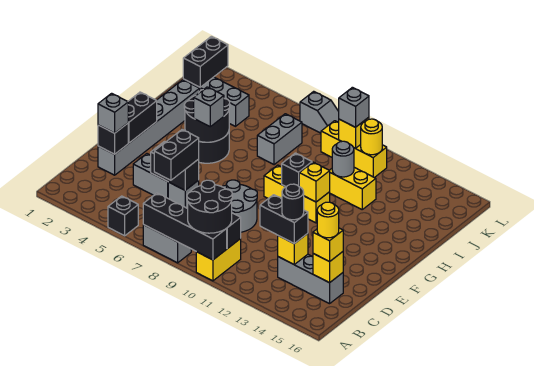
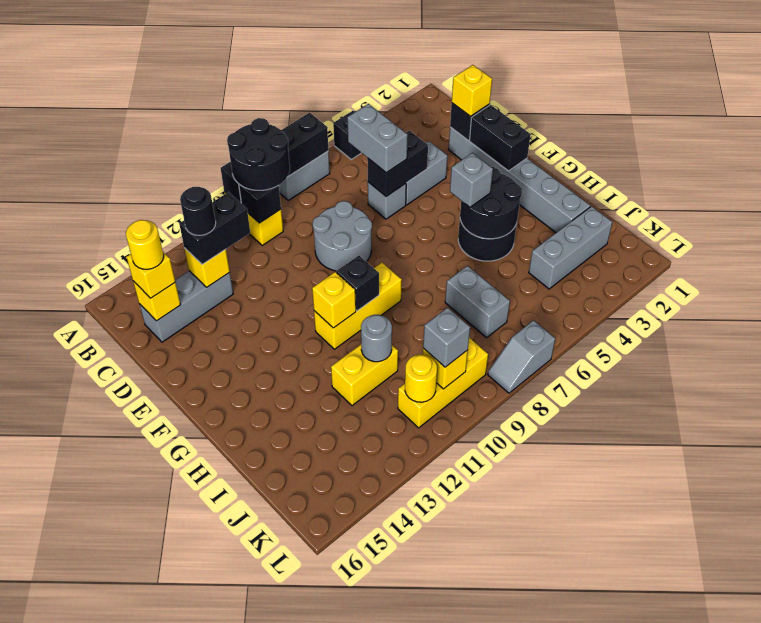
black 1x2 brick [154,129,199,180] -> grey 1x2 brick [347,104,408,173]
grey 1x1 brick [98,93,128,133] -> yellow 1x1 brick [452,65,492,116]
black 1x2 brick [183,36,228,87] -> none

